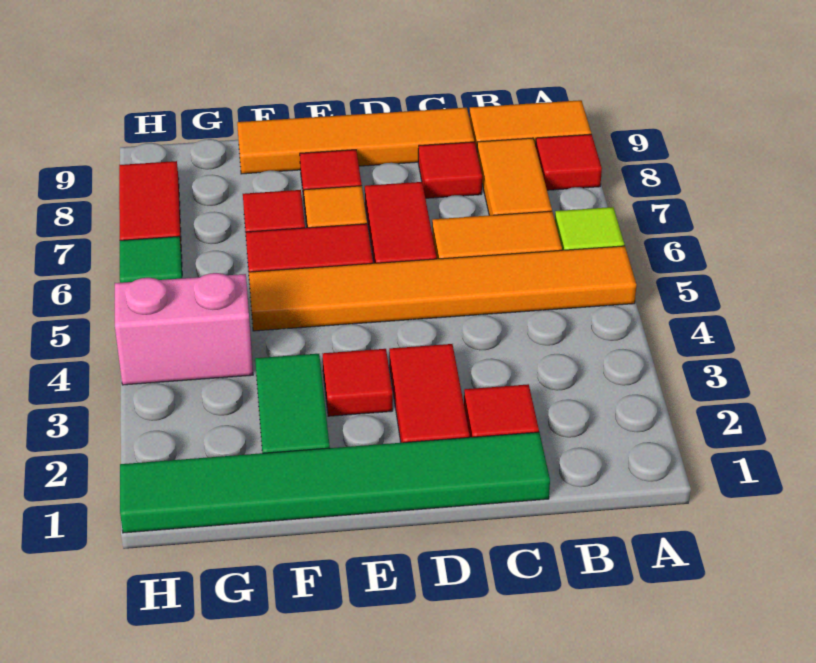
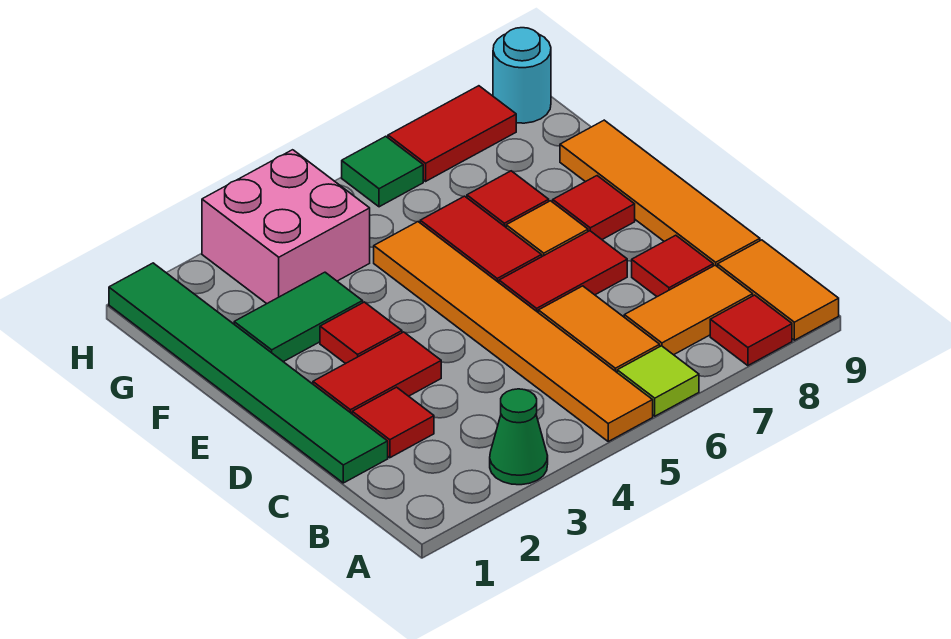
none -> green 1x1 cone [490,389,548,485]
pink 1x2 brick [115,273,253,385] -> pink 2x2 brick [202,150,370,304]
none -> cyan 1x1 round brick [493,28,551,123]

